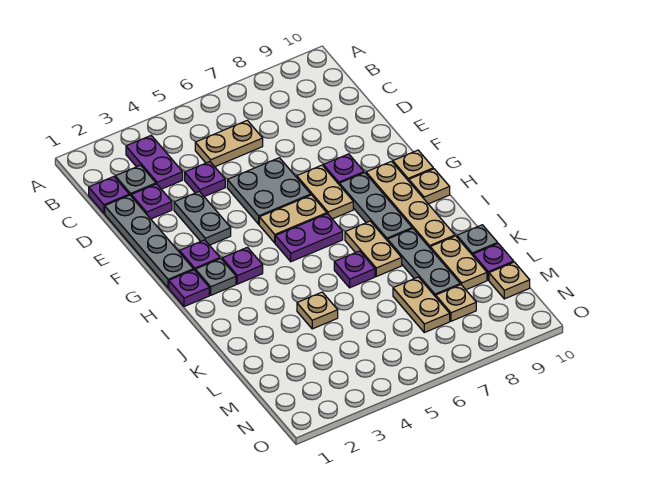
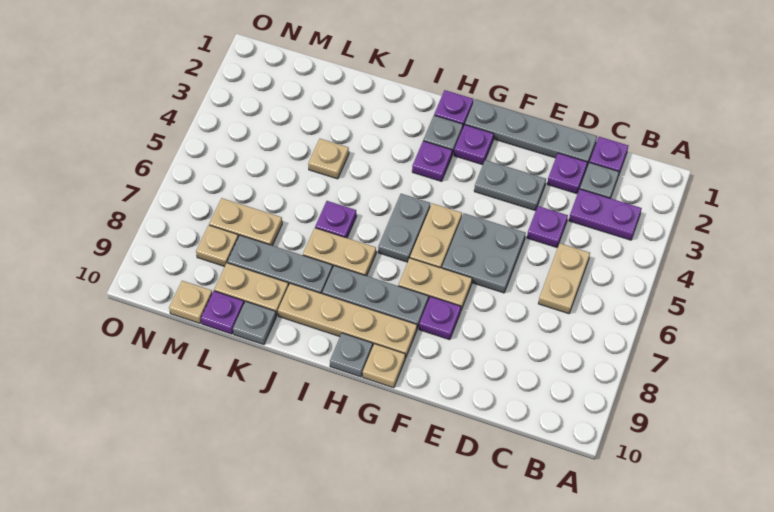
purple 1x2 plate [275,214,343,262] -> grey 1x2 plate [378,194,430,262]
tan 1x1 plate [409,169,450,204] -> grey 1x1 plate [330,333,373,377]

